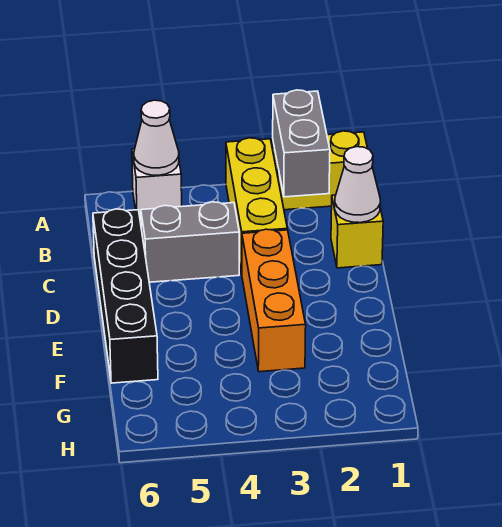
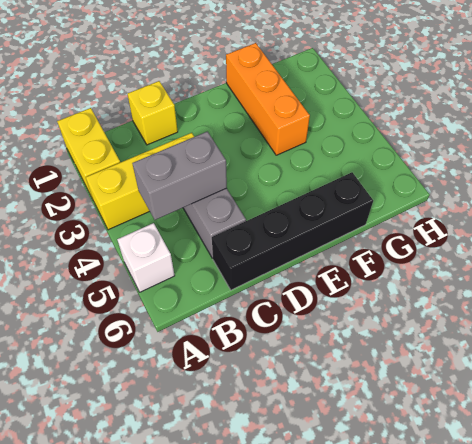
grey 1x2 brick [273,90,330,197] -> grey 1x2 brick moved to [132,131,227,220]
white 1x1 cone [134,100,179,175] -> none
white 1x1 cone [335,147,380,223] -> none
orange 1x3 brick [242,229,306,372] -> orange 1x3 brick turned to [226,43,310,155]

